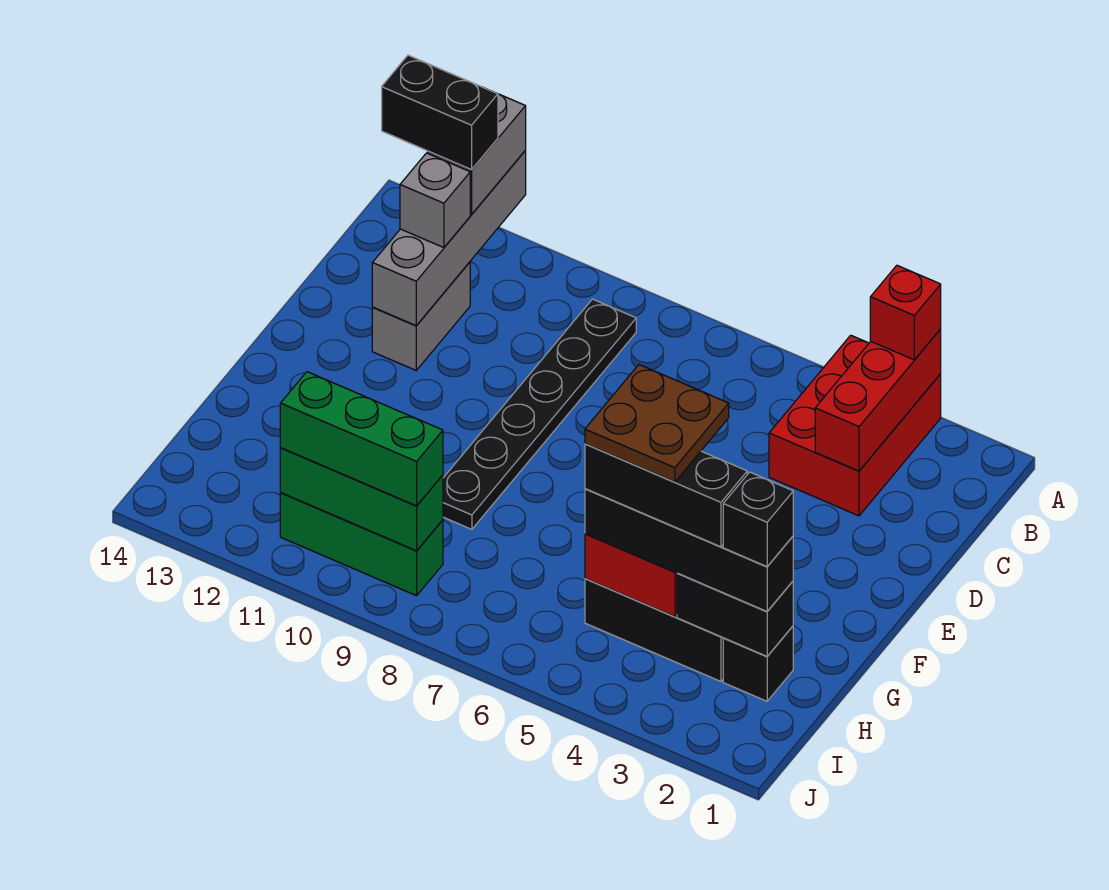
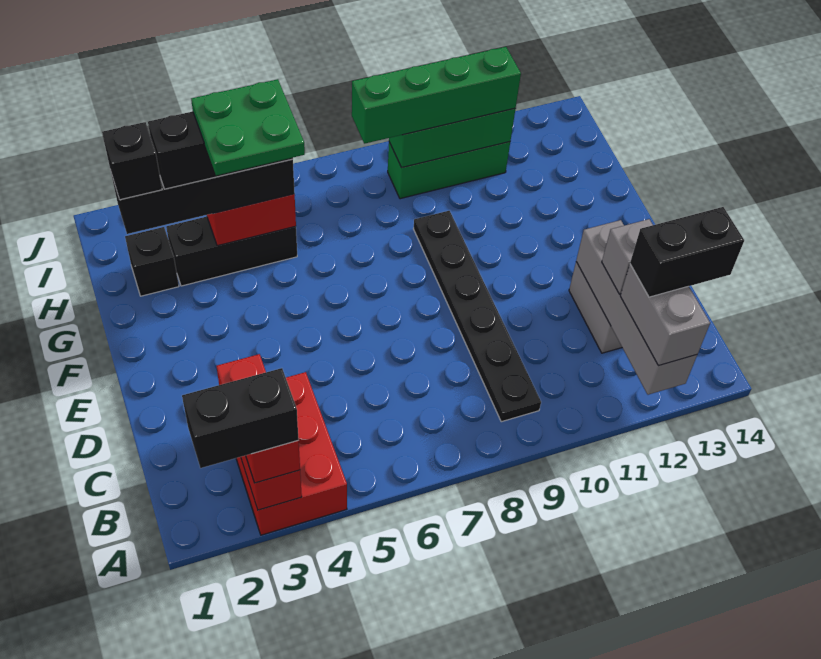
brown 2x2 plate [585,365,729,482] -> green 2x2 plate [191,79,305,175]
black 1x2 brick [677,573,793,656] -> black 1x2 brick moved to [182,368,299,468]
green 1x3 brick [280,372,443,506] -> green 1x4 brick [352,47,521,144]

